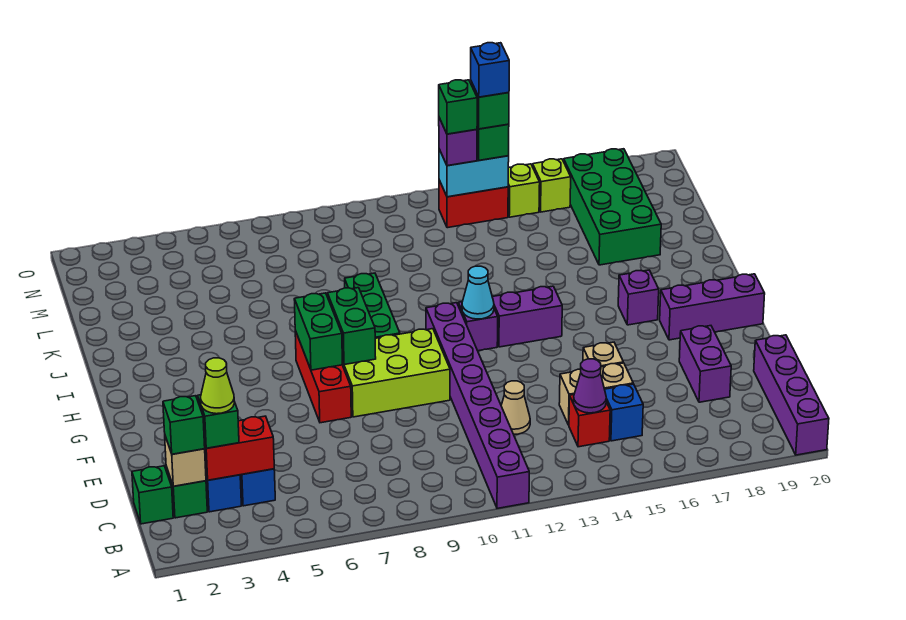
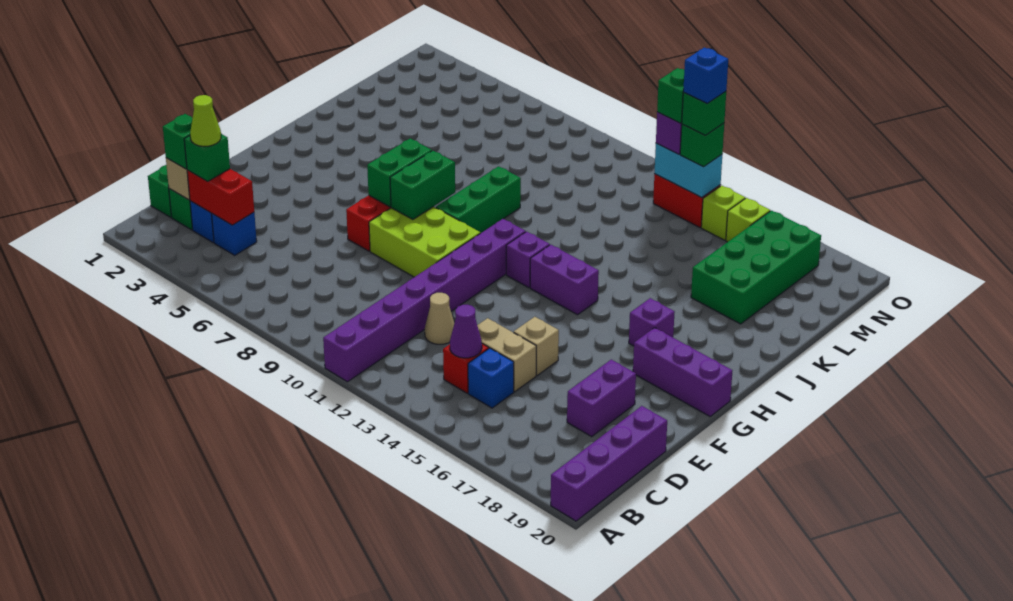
cyan 1x1 cone [462,266,494,319] -> none

